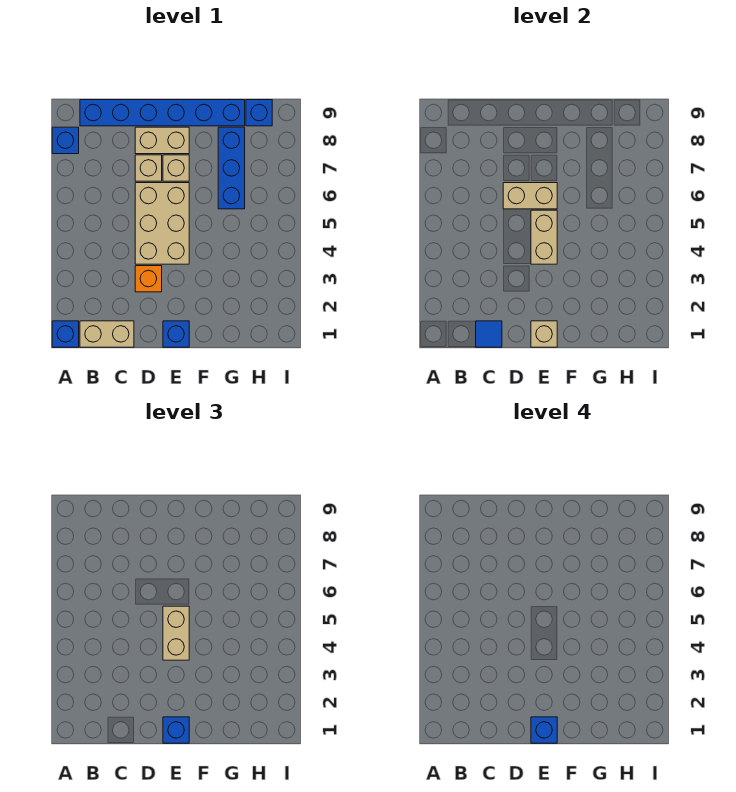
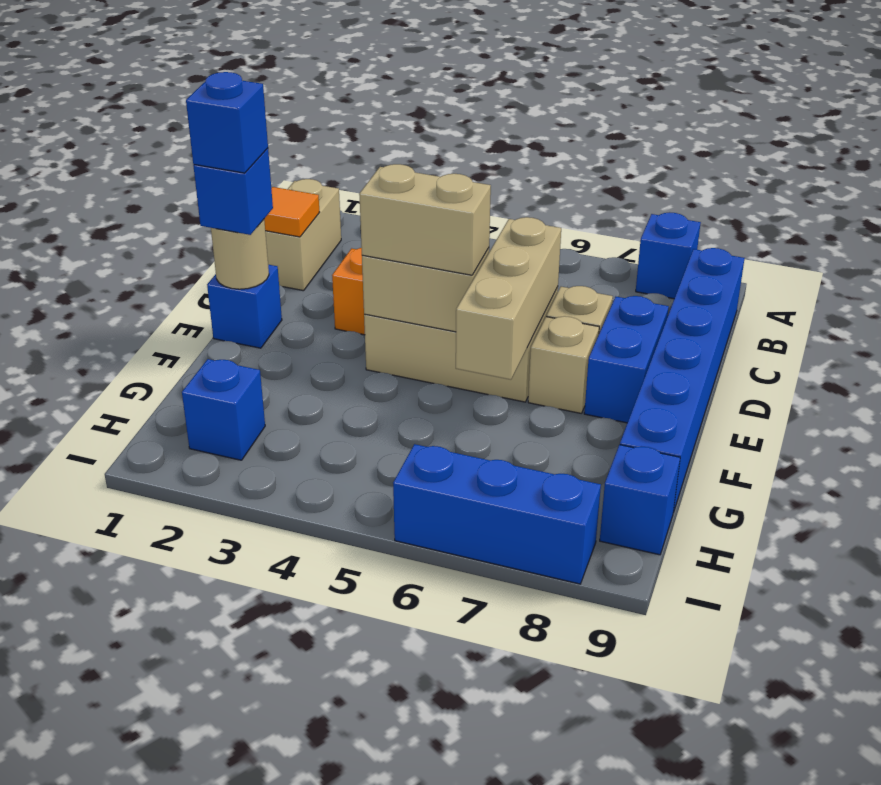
blue 1x1 brick [52,321,79,347] -> blue 1x1 brick moved to [182,359,265,460]
blue 1x1 tile [476,321,502,347] -> orange 1x1 tile [264,187,320,237]
tan 1x2 brick [503,183,557,209] -> tan 1x3 brick [456,217,561,380]
tan 1x2 brick [135,127,189,154] -> blue 1x2 brick [584,296,669,423]
tan 1x1 brick [531,321,557,347] -> tan 1x1 round brick [211,220,269,289]
blue 1x3 brick [218,127,245,209] -> blue 1x3 brick moved to [393,444,601,584]

